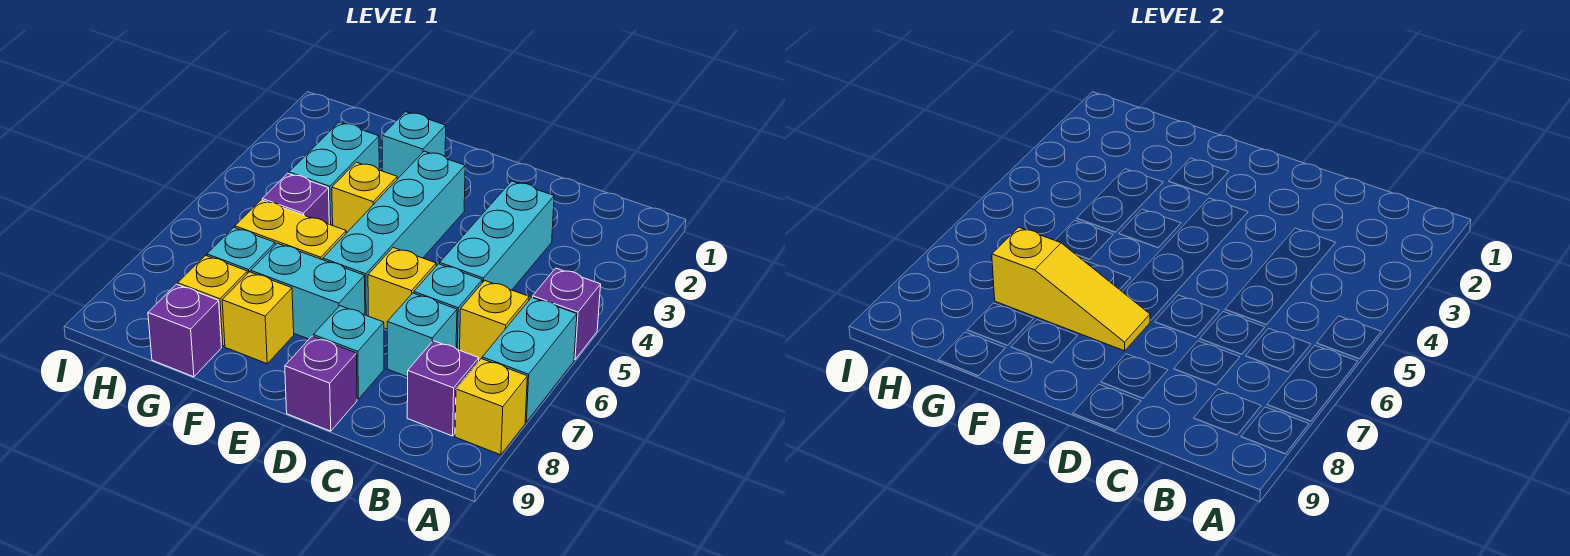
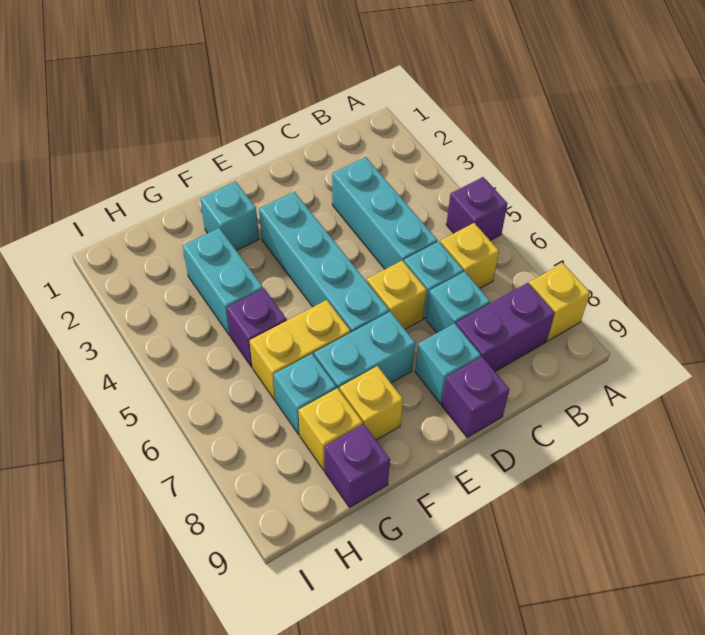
cyan 1x2 brick [482,297,577,422] -> none
purple 1x1 brick [407,341,479,436] -> purple 1x2 brick [456,283,555,371]
yellow 1x3 slope [992,227,1150,351] -> none
yellow 1x1 brick [332,162,397,233] -> none

